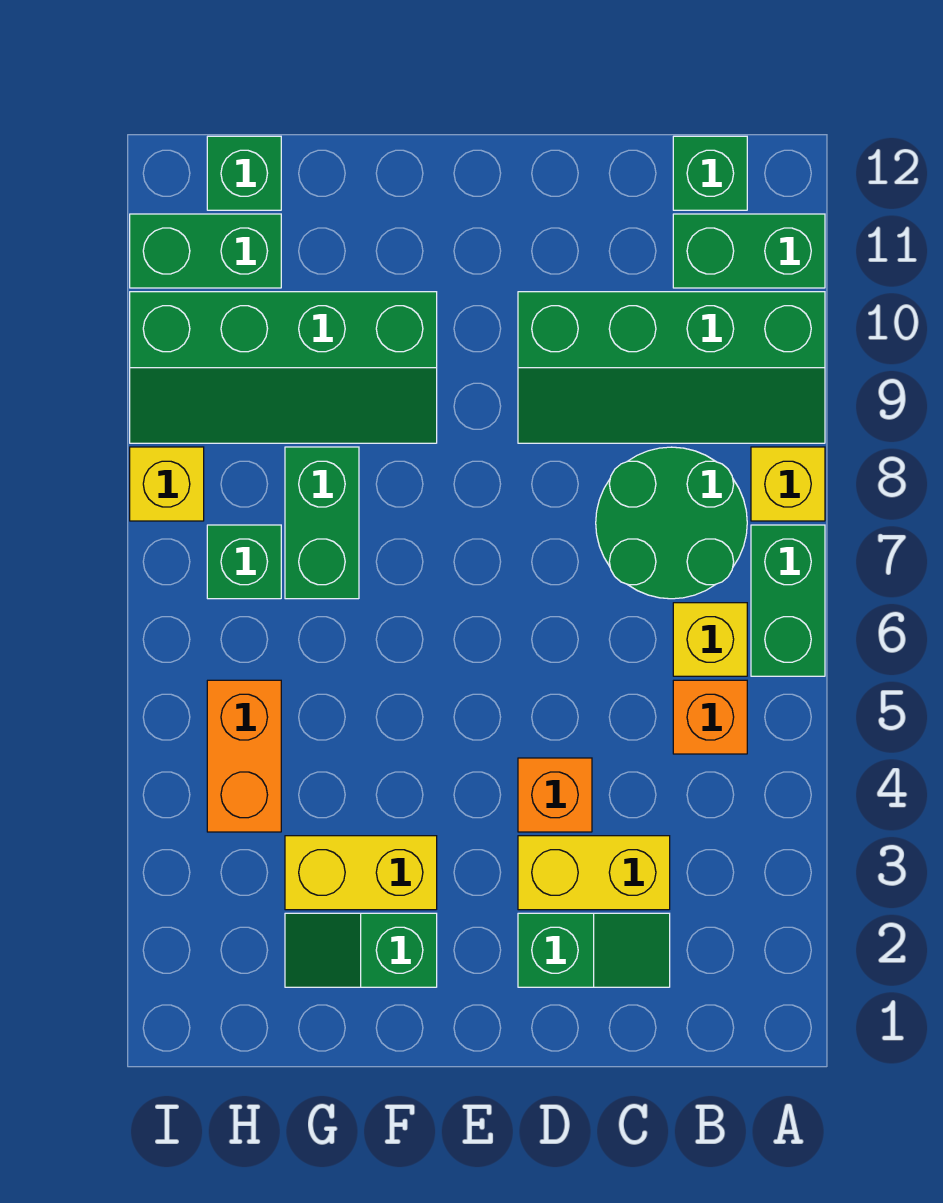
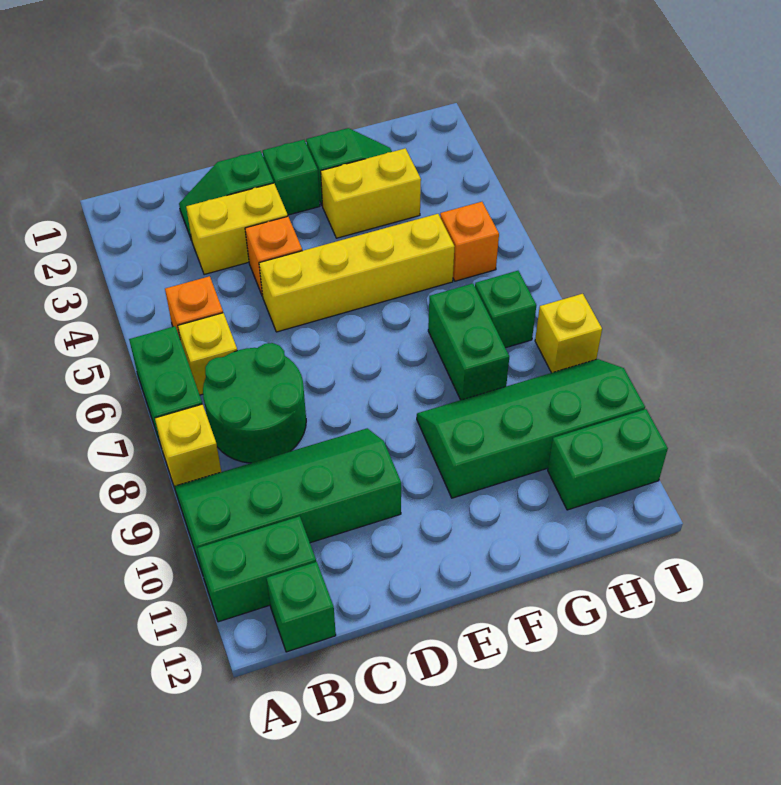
none -> yellow 1x4 brick [259,214,455,332]
orange 1x2 brick [207,680,281,832] -> orange 1x1 brick [440,202,499,281]
green 1x1 brick [207,136,281,210] -> green 1x1 brick moved to [263,140,320,215]

